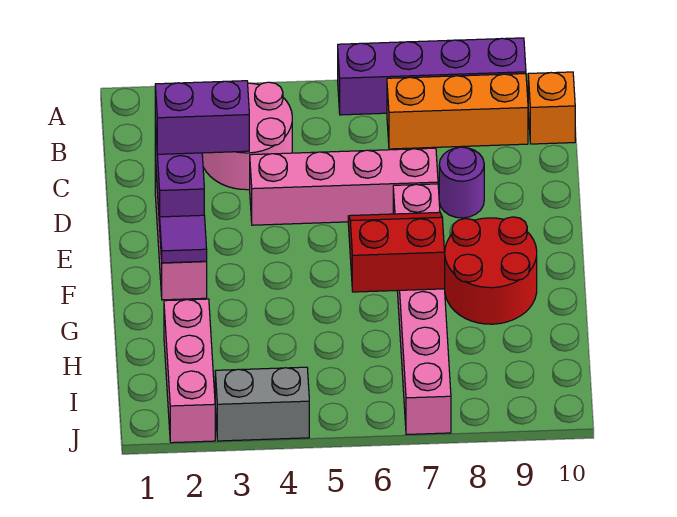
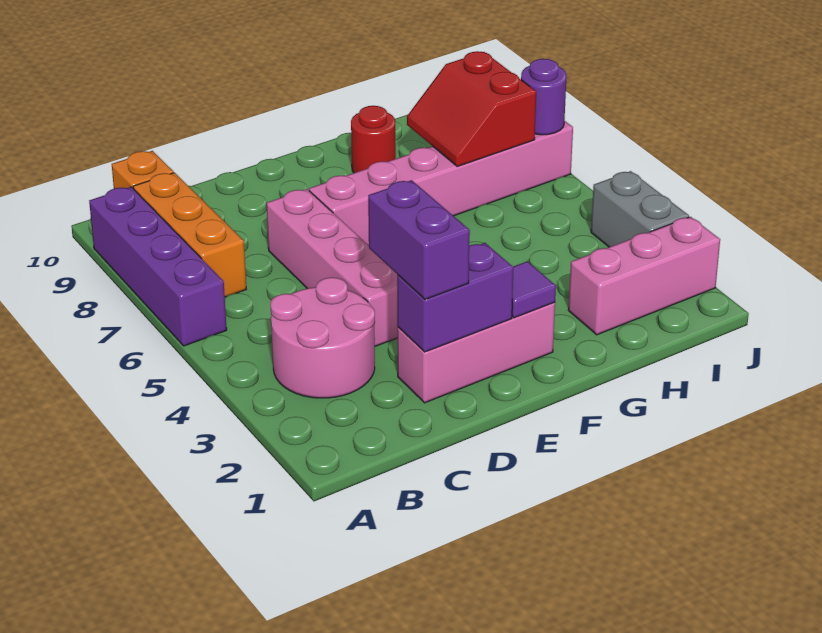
purple 1x1 round brick [439,147,484,218] -> purple 1x1 round brick moved to [521,59,567,135]
red 2x2 slope [348,212,445,292] -> red 2x2 slope moved to [407,51,536,166]
red 2x2 round brick [445,217,537,324] -> red 1x1 round brick [351,106,396,173]

